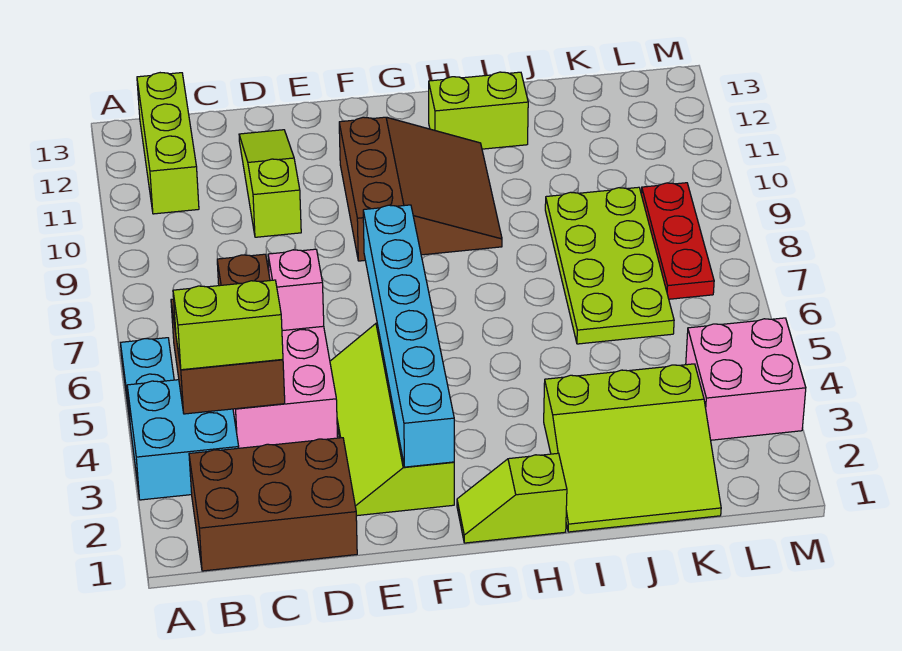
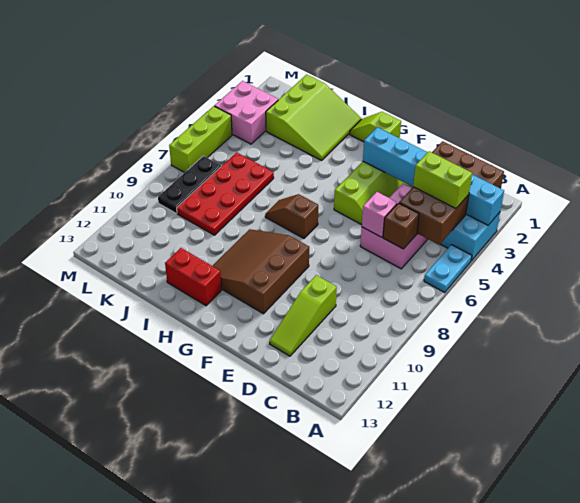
lime 1x3 brick [137,73,199,214] -> lime 1x3 brick moved to [169,106,232,173]
cyan 1x6 brick [363,205,454,467] -> cyan 1x6 brick turned to [363,127,504,225]
lime 1x2 slope [457,453,567,543] -> lime 1x2 slope turned to [350,112,401,142]
none -> brown 1x2 slope [265,194,318,238]
lime 1x2 brick [429,72,528,149] -> red 1x2 brick [165,248,222,306]
lime 3x3 slope [544,364,721,532] -> lime 3x3 slope turned to [266,75,361,160]
lime 2x4 plate [545,187,674,344] -> red 2x4 plate [177,152,274,235]
red 1x3 plate [641,183,714,299] -> black 1x3 plate [158,156,221,213]

